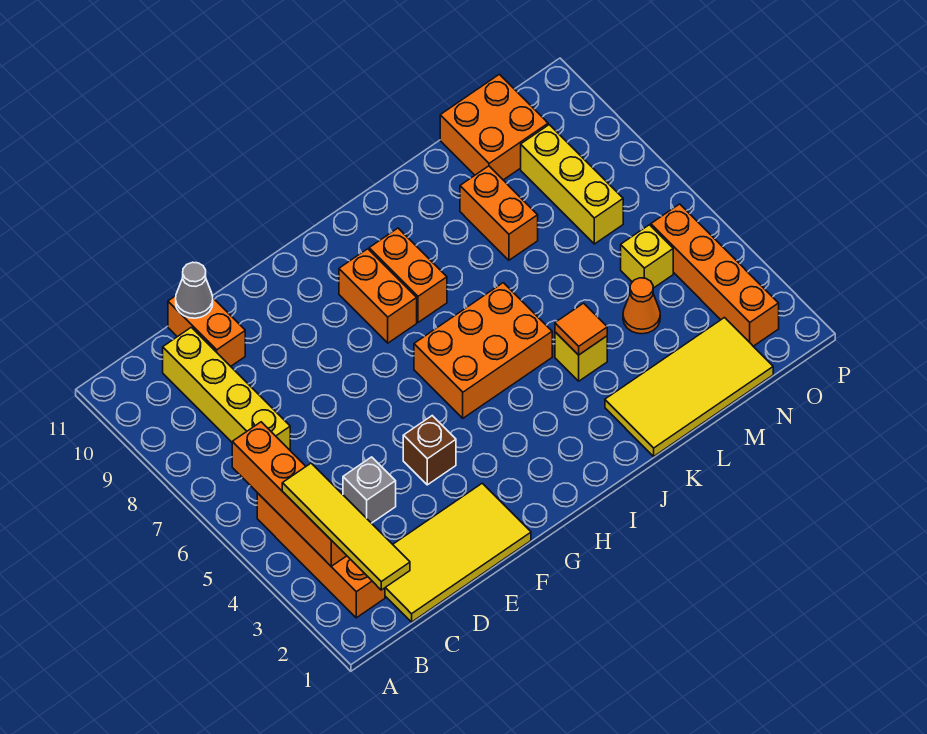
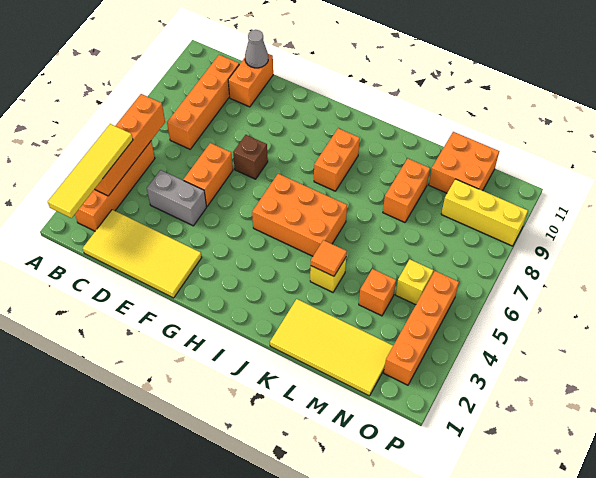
yellow 1x4 brick [163,327,290,450] -> orange 1x4 brick [167,55,239,149]
grey 1x1 brick [343,457,396,523] -> grey 1x2 brick [147,170,207,226]
brown 1x1 brick [403,416,456,485] -> brown 1x1 brick moved to [233,135,268,179]
orange 1x2 brick [339,249,417,343] -> orange 1x2 brick moved to [183,143,233,206]
orange 1x1 cone [623,278,660,334] -> orange 1x1 brick [359,269,396,316]
yellow 1x3 brick [521,125,623,244] -> yellow 1x3 brick turned to [441,179,528,246]

